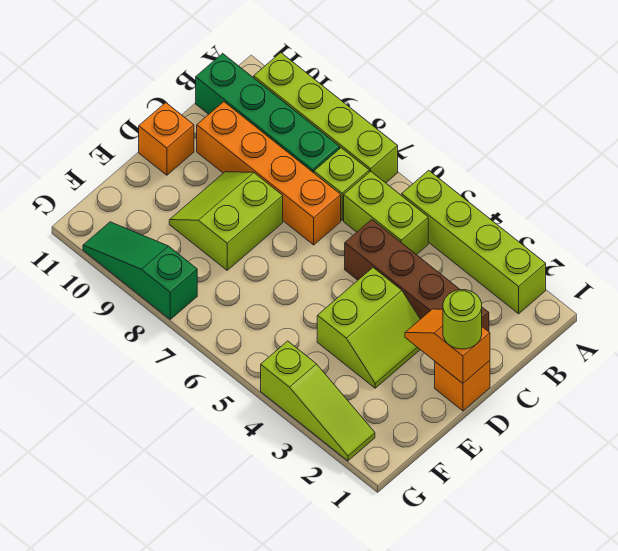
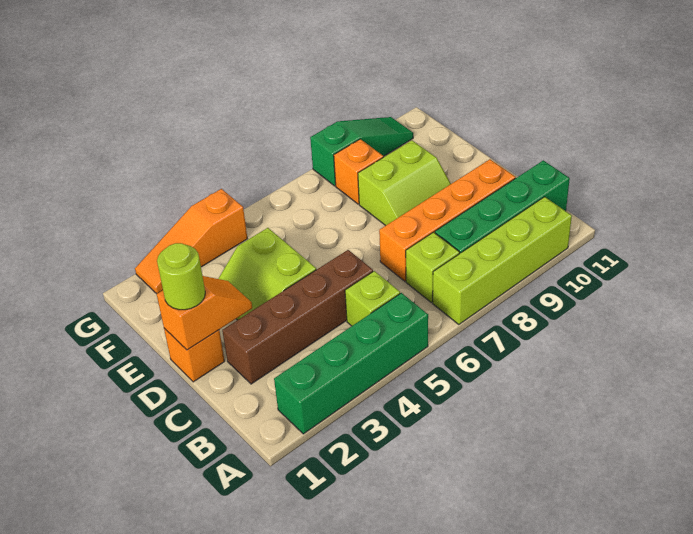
lime 1x4 brick [402,170,546,314] -> green 1x4 brick [274,293,428,434]
lime 1x2 brick [344,171,428,255] -> lime 1x1 brick [345,271,400,326]
lime 2x2 slope [169,172,283,270] -> lime 2x2 slope turned to [358,140,451,226]
orange 1x1 brick [139,103,194,175] -> orange 1x1 brick moved to [334,139,383,204]
lime 1x3 slope [261,341,375,461] -> orange 1x3 slope [135,189,247,294]

